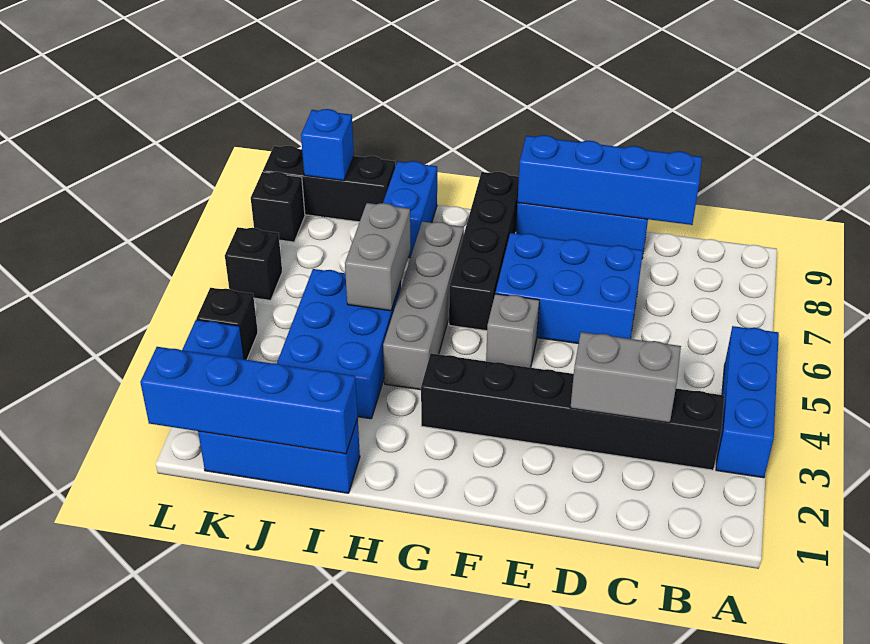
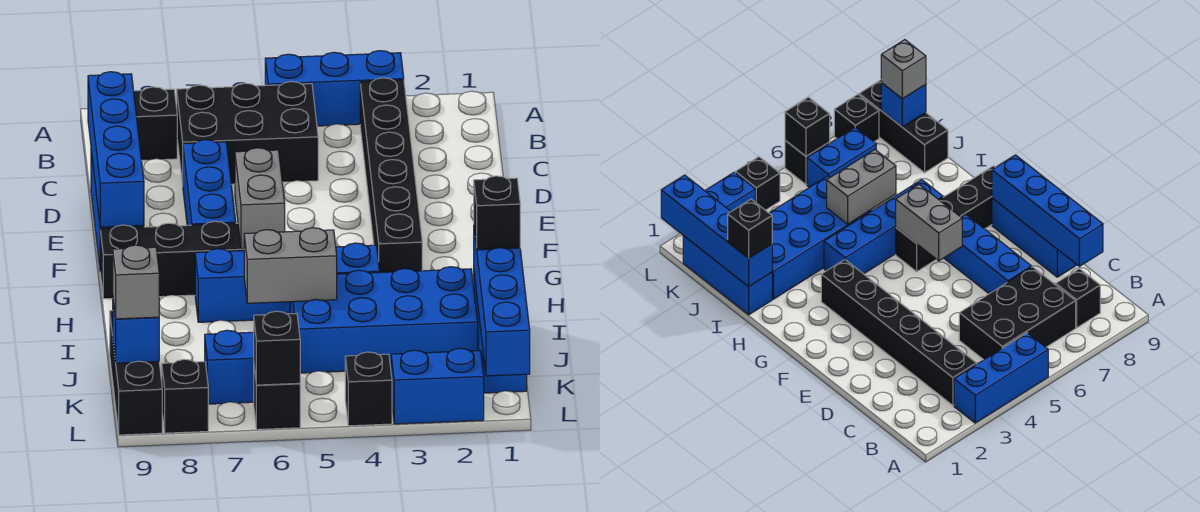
none -> black 2x3 brick [177,82,318,184]
none -> black 1x1 brick [134,87,177,160]
grey 1x2 brick [570,332,681,423] -> grey 1x2 brick moved to [235,148,285,249]
blue 2x3 brick [495,233,643,344] -> blue 1x3 brick [183,140,236,225]
grey 1x1 brick [486,294,539,368] -> grey 1x1 brick moved to [113,245,159,319]
grey 1x4 brick [383,222,464,390] -> blue 1x4 brick [195,243,380,322]
none -> black 1x1 brick [474,176,520,250]
blue 2x3 brick [277,269,401,419] -> blue 2x4 brick [290,267,478,373]
blue 1x2 brick [383,161,437,258] -> blue 1x2 brick moved to [205,330,254,404]
none -> black 1x1 brick [254,311,300,385]

